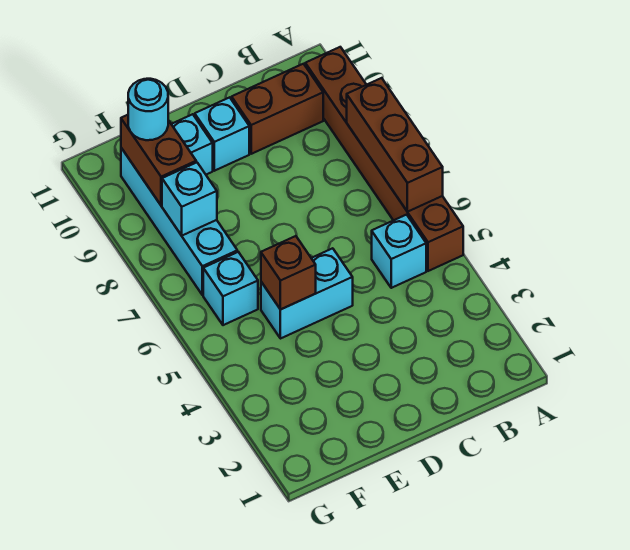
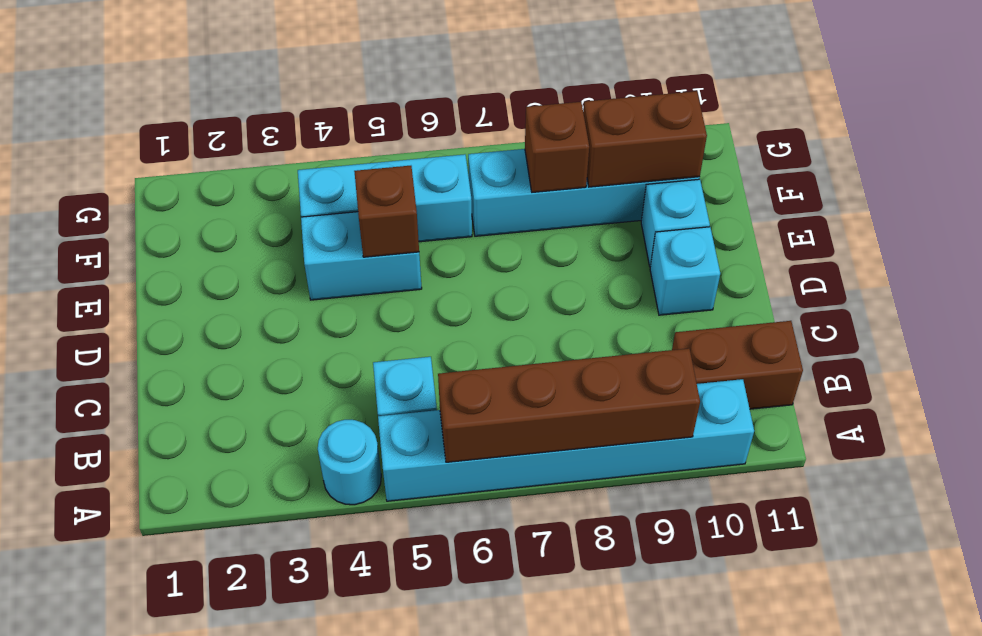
brown 1x6 brick [305,47,463,271] -> cyan 1x6 brick [378,379,754,501]
brown 1x3 brick [347,78,443,212] -> brown 1x4 brick [438,348,700,462]
brown 1x2 brick [232,64,323,154] -> brown 1x2 brick turned to [672,321,803,409]
cyan 1x2 brick [261,248,353,339] -> cyan 1x2 brick turned to [301,212,422,300]
cyan 1x1 brick [203,252,258,325] -> cyan 1x3 brick [298,154,472,242]
cyan 1x1 brick [162,162,217,236] -> brown 1x1 brick [525,102,589,192]
cyan 1x1 round brick [128,79,168,140] -> cyan 1x1 round brick moved to [318,420,381,505]

